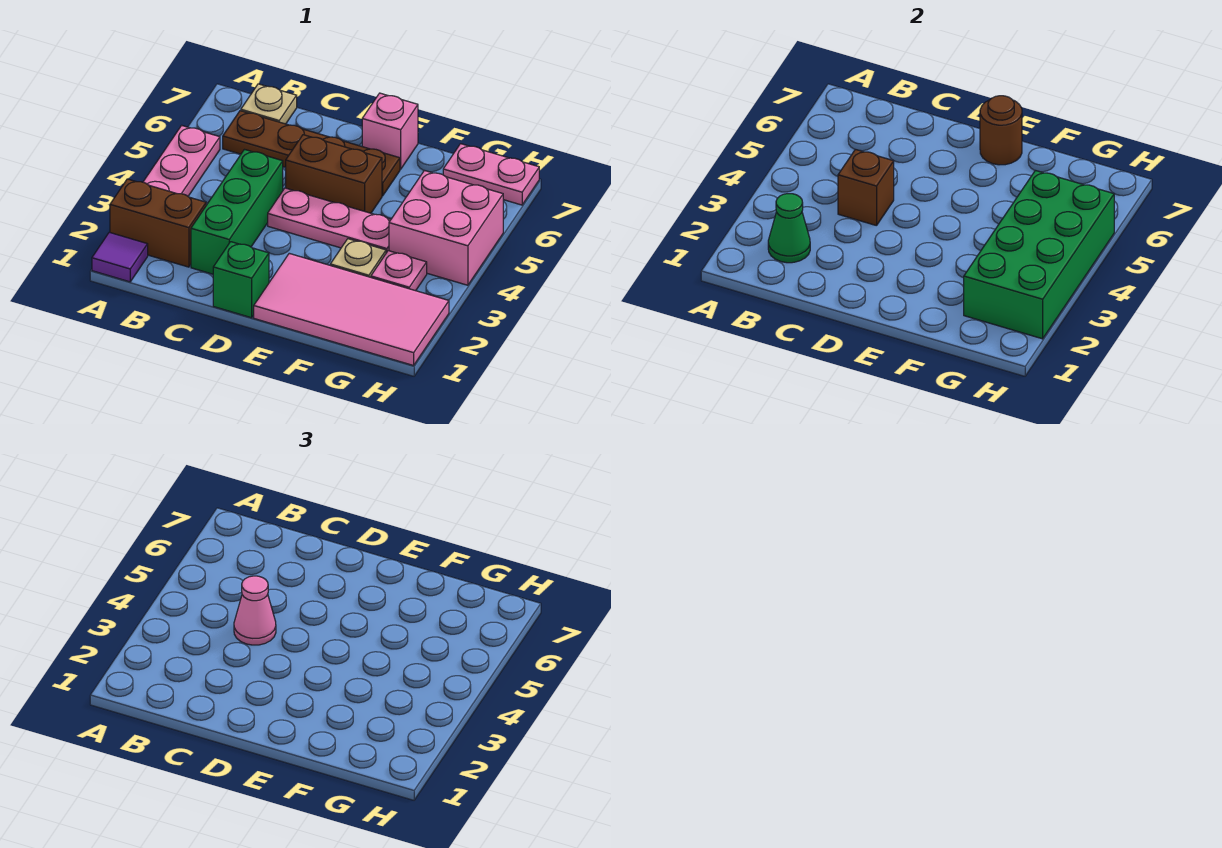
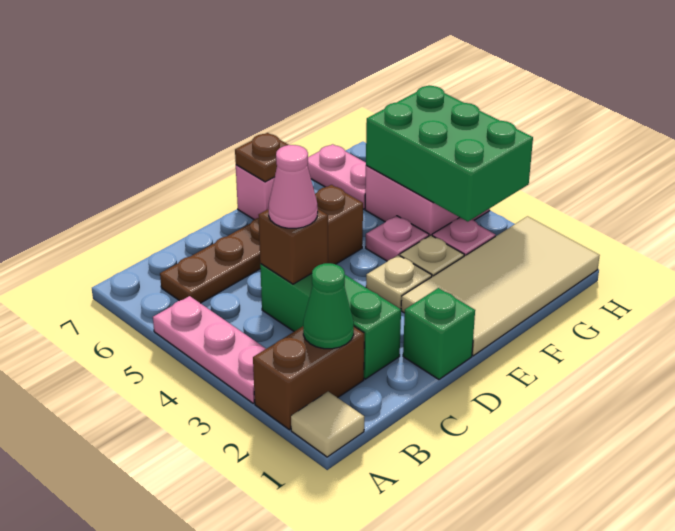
purple 1x1 tile [92,232,148,282] -> tan 1x1 tile [291,392,364,457]
tan 1x1 plate [241,84,297,124] -> tan 1x1 plate moved to [366,255,432,309]
pink 1x3 plate [268,188,391,253] -> pink 1x1 plate [366,216,429,261]
pink 2x4 tile [254,253,449,366] -> tan 2x4 tile [401,216,600,356]
brown 1x1 round brick [980,96,1022,165] -> brown 1x1 plate [235,133,288,182]
green 2x4 brick [964,171,1114,339] -> green 2x3 brick [366,86,533,222]
pink 1x2 plate [443,144,539,205] -> pink 1x2 plate turned to [307,144,366,209]

